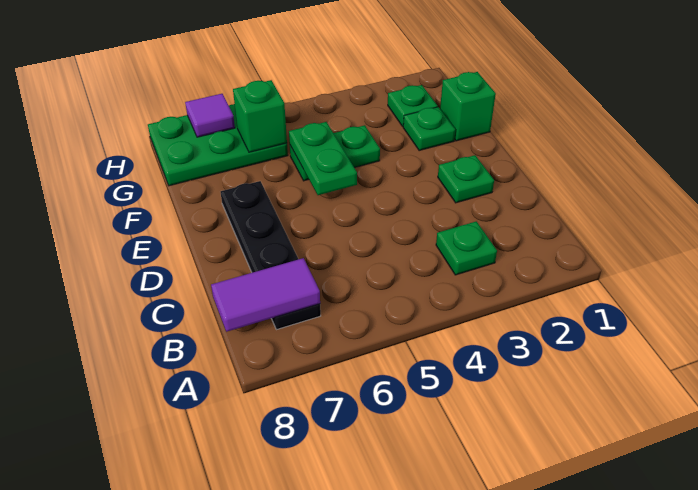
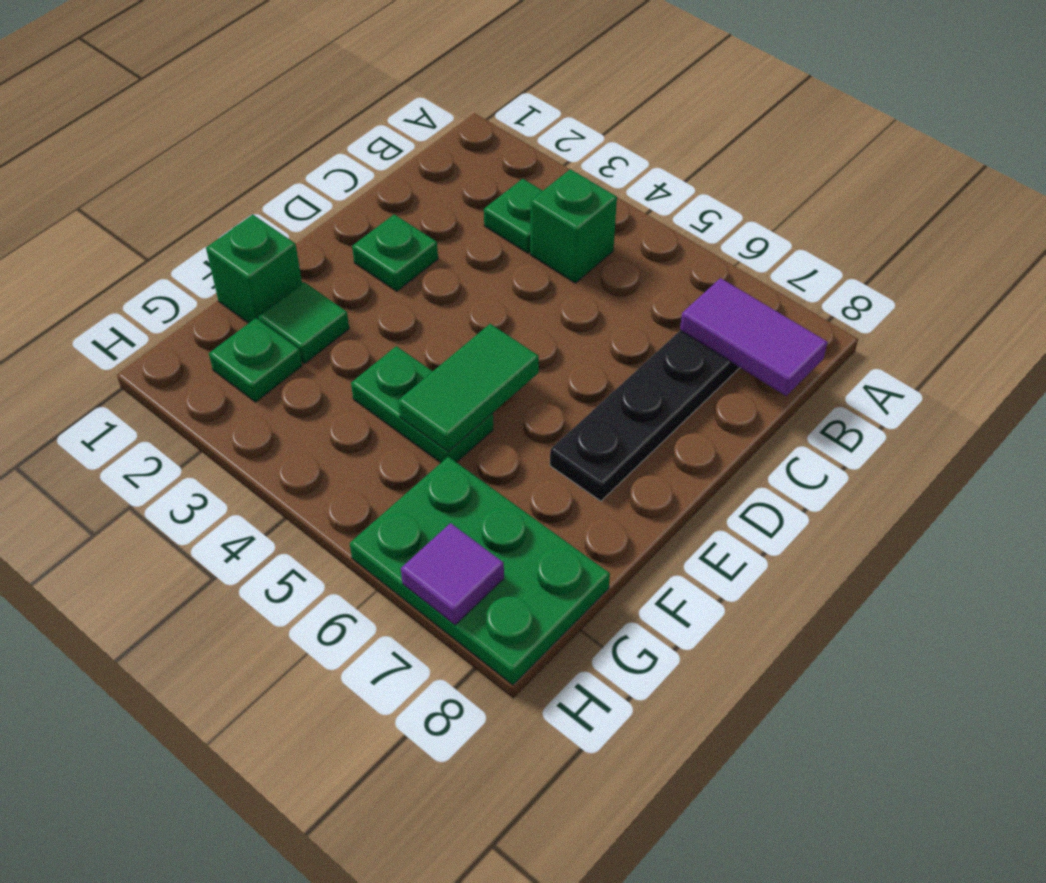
green 1x2 plate [289,122,357,195] -> green 1x2 tile [398,324,539,452]
green 1x1 plate [403,107,455,151] -> green 1x1 tile [258,282,349,364]
green 1x1 brick [233,80,287,152] -> green 1x1 brick moved to [530,169,617,283]

